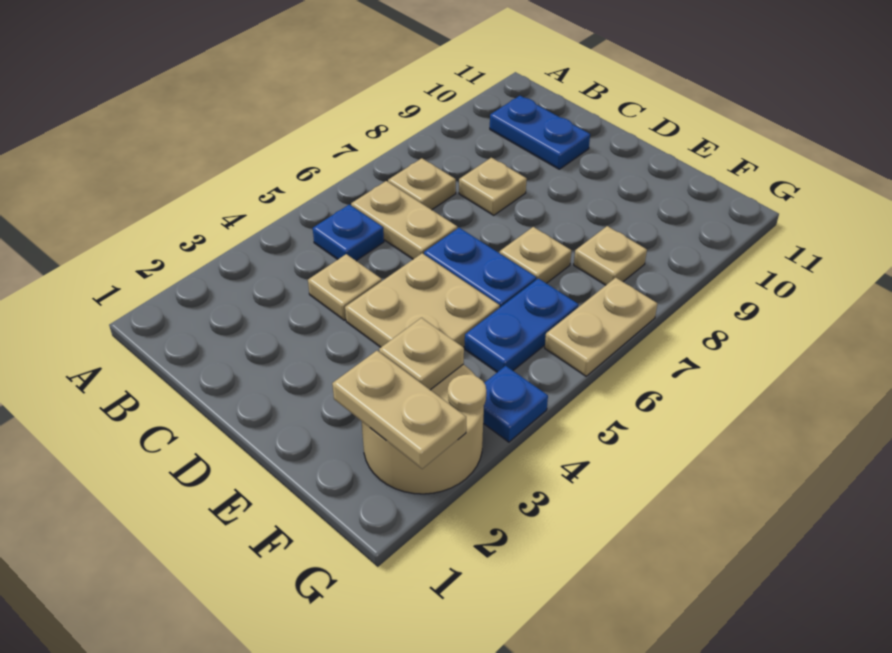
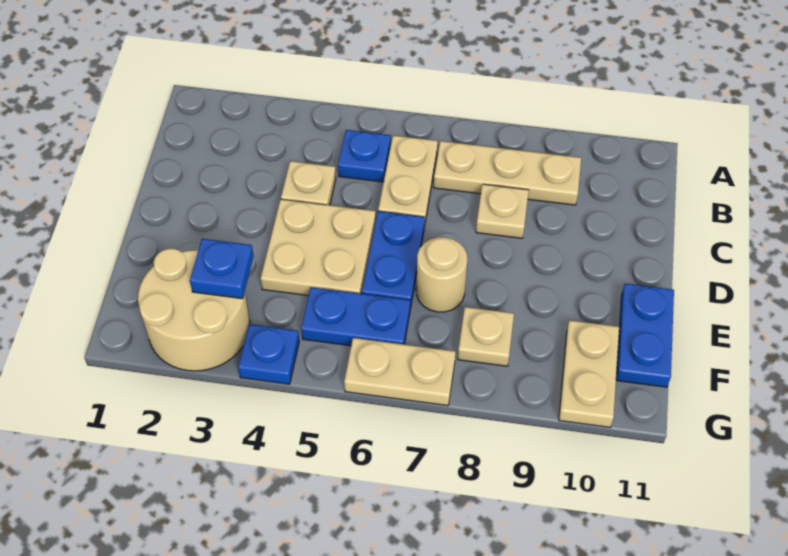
tan 1x1 plate [388,158,456,210] -> tan 1x3 plate [434,141,581,205]
blue 1x2 plate [490,96,590,169] -> blue 1x2 plate moved to [616,284,674,387]
tan 1x1 plate [500,227,572,283] -> tan 1x1 round brick [416,237,467,312]
tan 1x2 plate [332,351,466,469] -> tan 1x2 plate moved to [559,320,619,427]
tan 1x1 plate [379,318,464,390] -> blue 1x1 plate [190,239,254,299]

